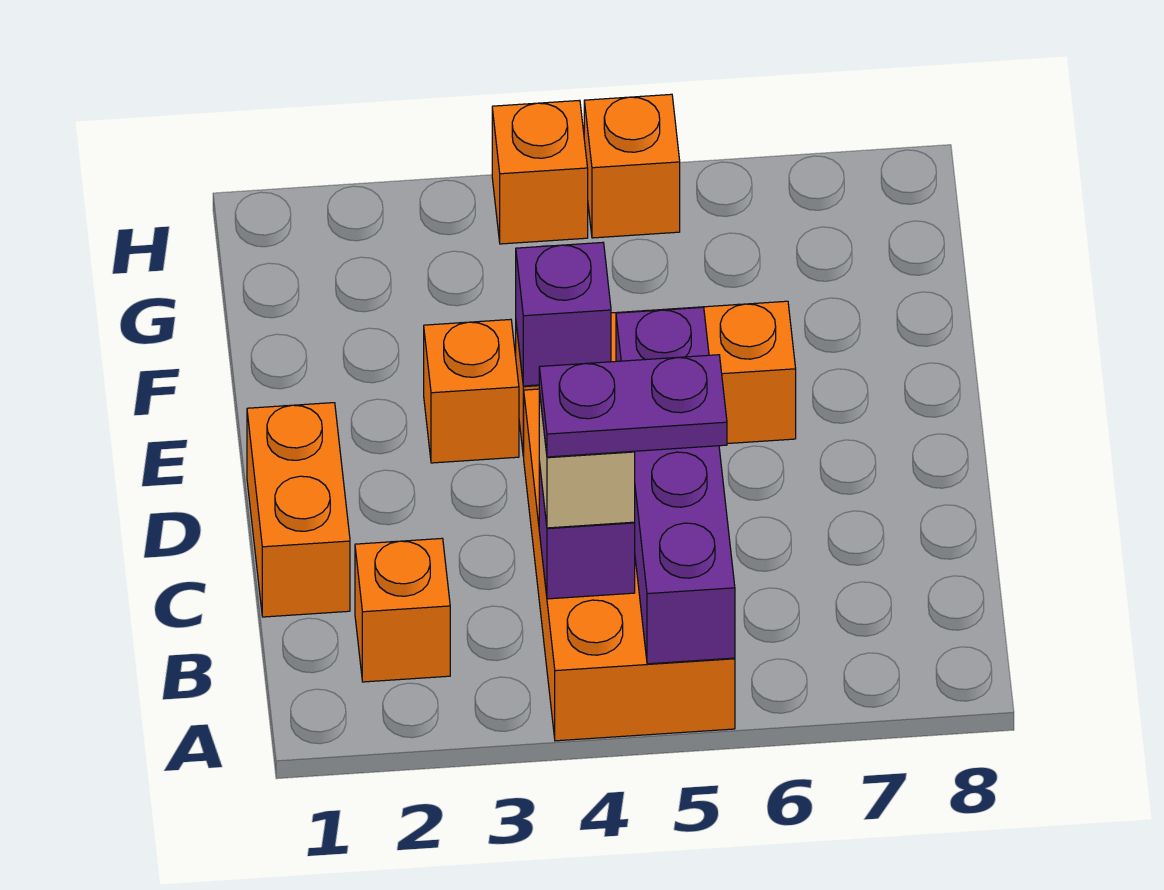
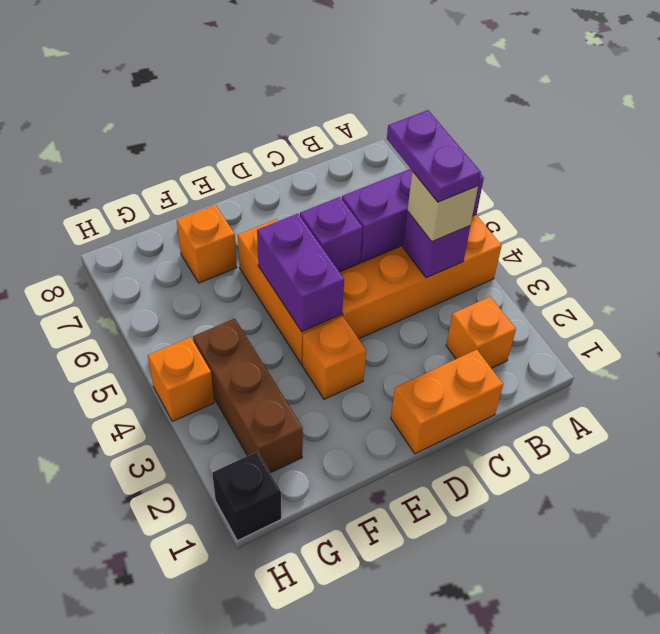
purple 1x1 brick [516,242,611,386] -> purple 1x2 brick [257,214,344,332]
none -> brown 1x3 brick [193,318,303,473]
none -> black 1x1 brick [212,451,281,541]
orange 1x1 brick [584,94,680,238] -> orange 1x1 brick moved to [177,205,237,283]

